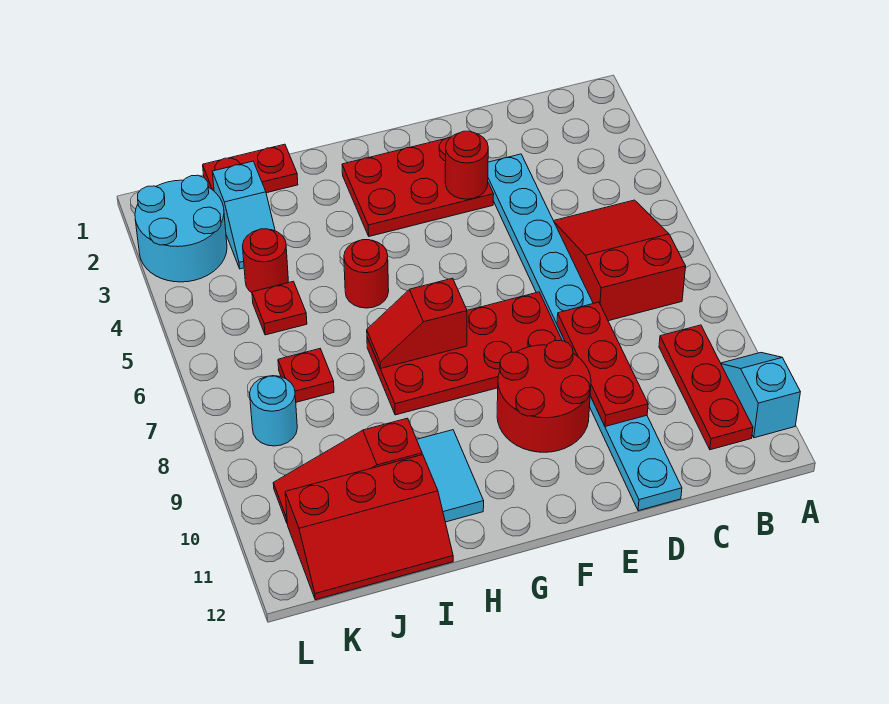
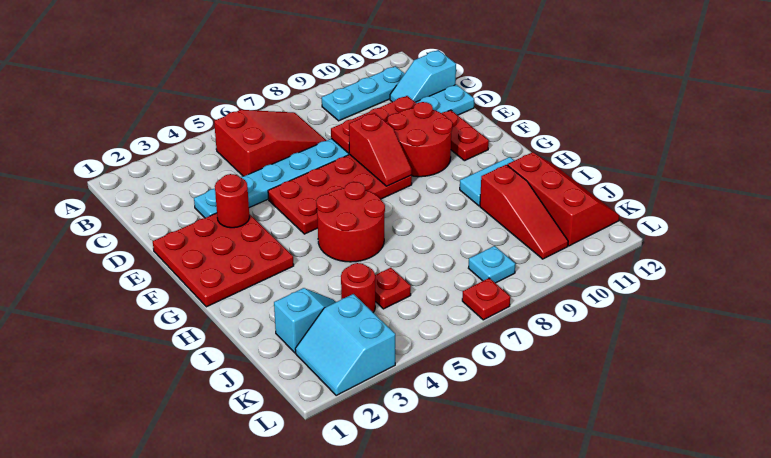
cyan 1x2 slope [721,353,800,438] -> cyan 1x2 slope moved to [390,50,456,102]
red 2x3 slope [554,200,686,321] -> red 2x3 slope turned to [214,110,326,176]
red 1x3 plate [659,325,753,450] -> cyan 1x3 plate [322,66,405,121]
red 2x3 plate [342,137,494,236] -> red 3x3 plate [153,213,294,307]
red 2x4 plate [367,292,562,415] -> red 2x4 plate turned to [268,155,412,234]
red 1x2 slope [367,278,467,368] -> red 1x2 slope moved to [349,113,412,186]
red 1x1 round brick [344,240,389,308] -> red 2x2 round brick [316,182,385,262]
red 1x2 plate [203,144,298,193] -> red 1x2 plate moved to [442,110,489,161]
red 1x1 plate [278,349,334,402] -> red 1x1 plate moved to [462,278,510,320]
cyan 2x2 round brick [135,175,227,282] -> cyan 2x2 slope [295,294,395,395]
cyan 1x1 round brick [250,376,297,446] -> cyan 1x1 plate [469,246,515,283]

